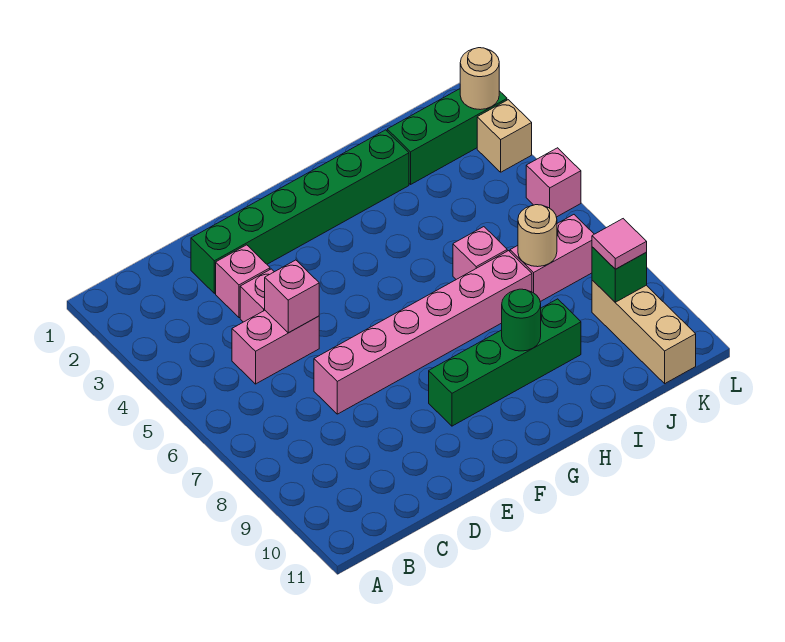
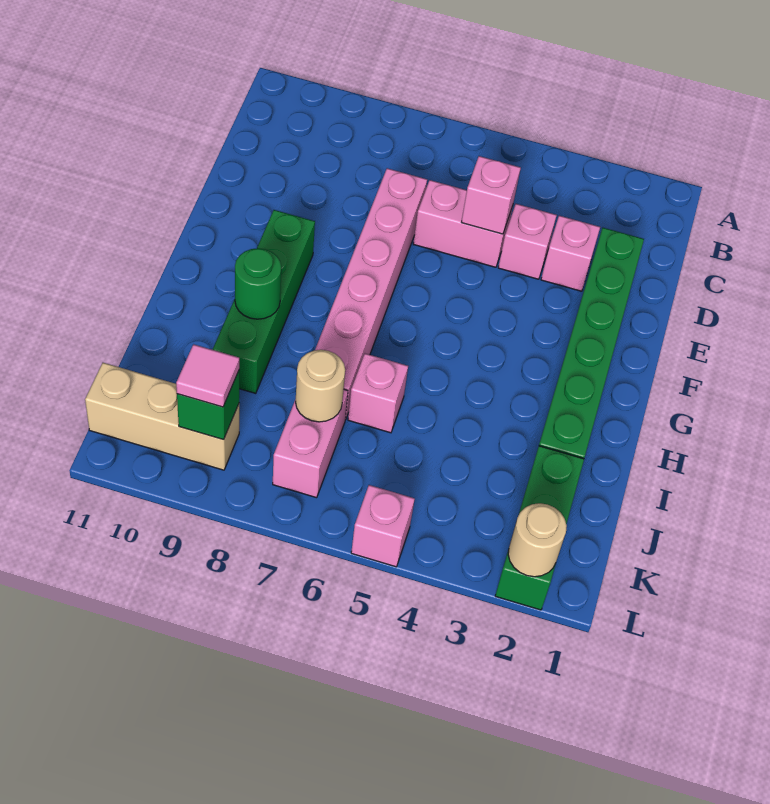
pink 1x2 brick [232,310,319,384] -> pink 1x2 brick turned to [413,180,513,267]
tan 1x1 brick [477,100,532,172] -> none

